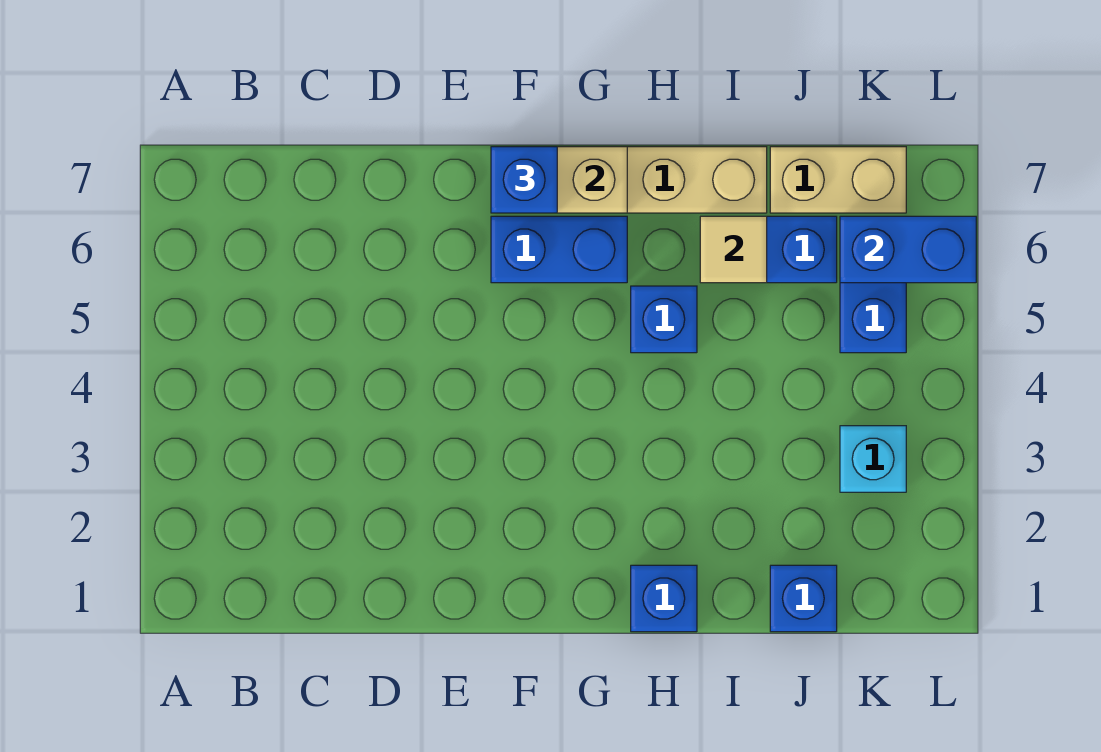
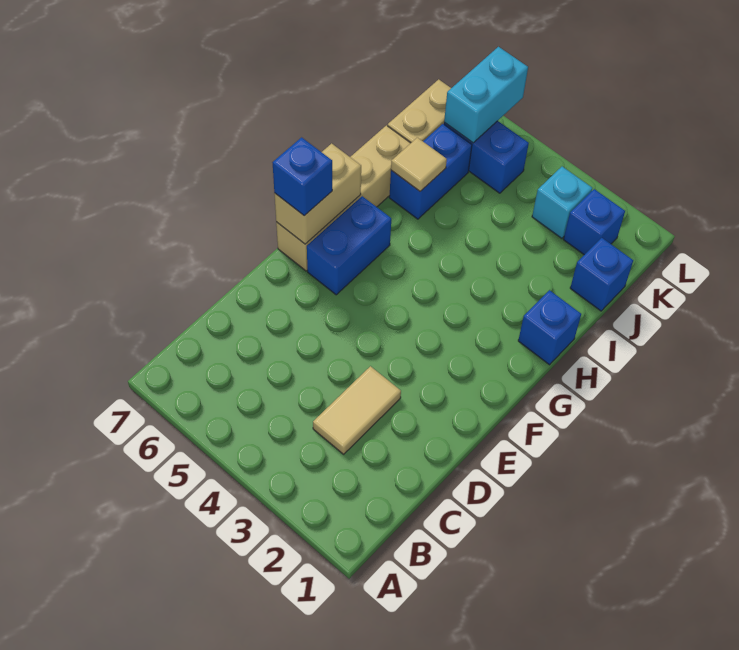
none -> tan 1x2 tile [313,366,401,454]
blue 1x1 brick [631,286,697,353] -> blue 1x1 brick moved to [564,189,625,255]
blue 1x2 brick [840,216,976,283] -> cyan 1x2 brick [444,47,528,143]

